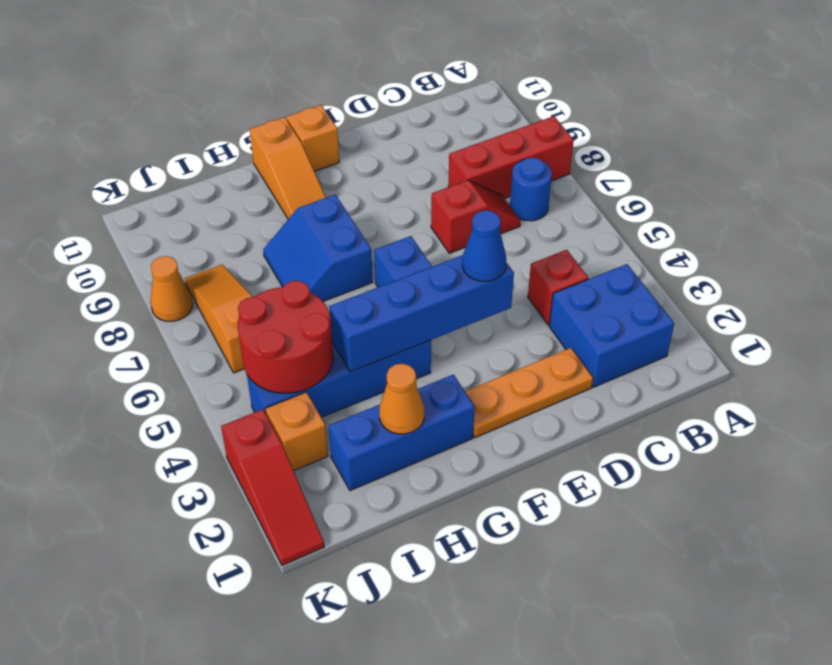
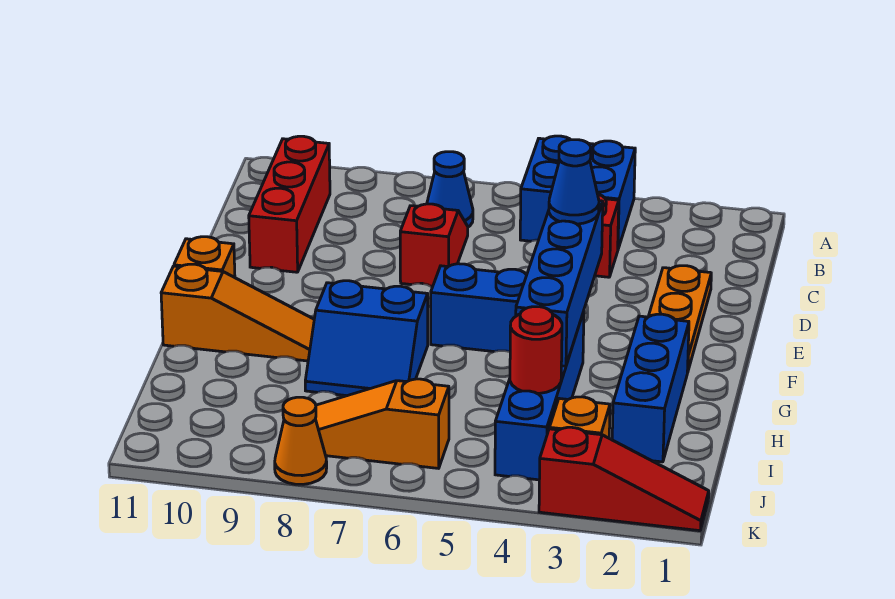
red 1x3 brick [448,116,574,198] -> red 1x3 brick moved to [249,136,330,272]
blue 2x2 brick [549,264,674,387] -> blue 2x2 brick moved to [520,136,635,249]
blue 1x1 round brick [510,157,552,221] -> blue 1x1 cone [427,152,473,227]
orange 1x1 cone [379,364,424,434] -> none
red 2x2 round brick [238,281,333,393] -> red 1x1 round brick [510,307,562,393]

